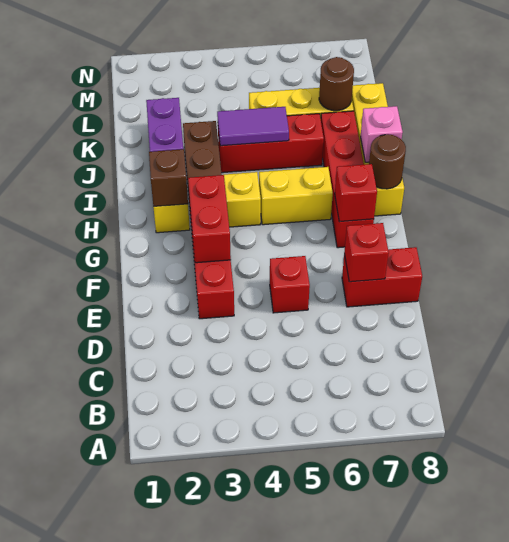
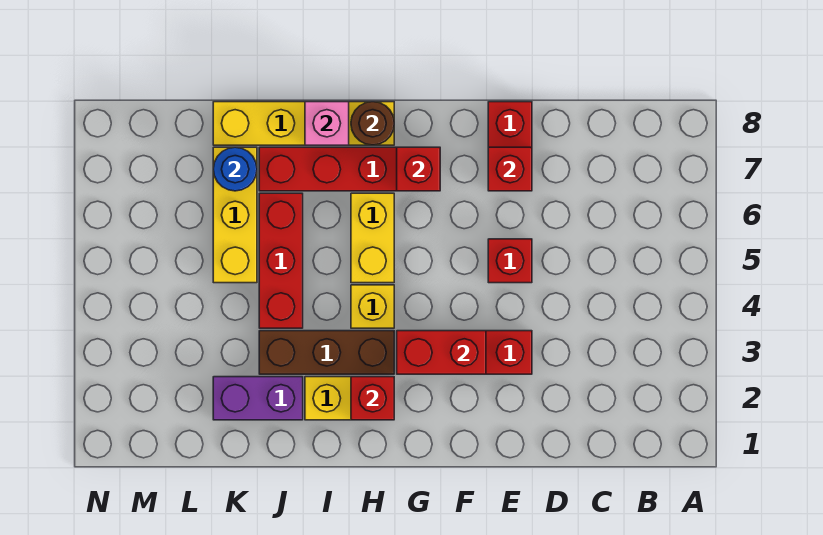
brown 1x1 brick [149,149,188,206] -> red 1x1 brick [351,377,394,420]
purple 1x2 tile [217,107,289,146] -> none
brown 1x1 round brick [319,57,354,111] -> blue 1x1 round brick [213,147,257,191]

